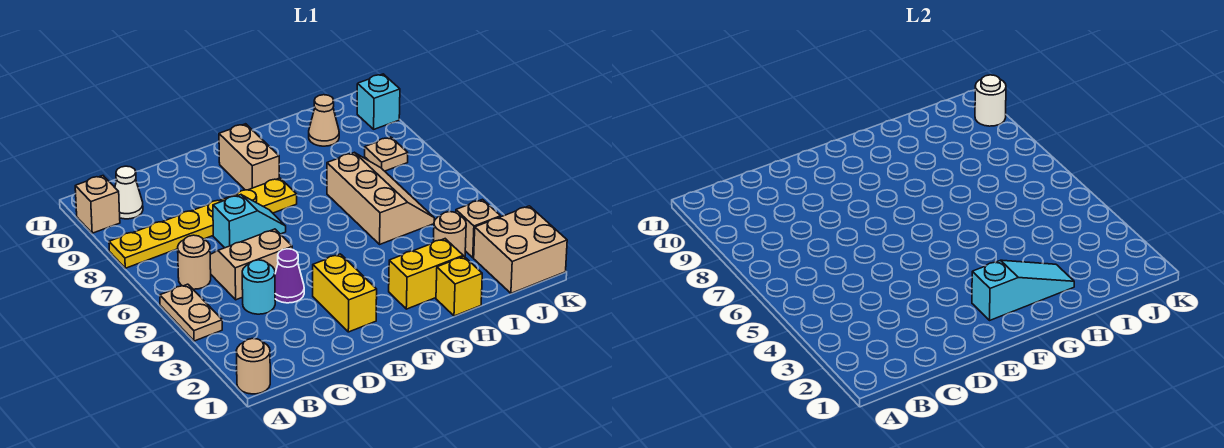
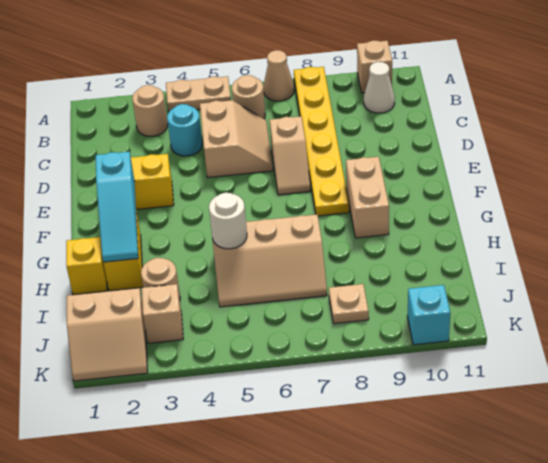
tan 1x1 round brick [236,339,270,394] -> tan 1x1 round brick moved to [132,85,168,136]
purple 1x1 cone [275,249,304,303] -> none
cyan 1x2 slope [213,195,286,248] -> tan 1x2 slope [270,116,310,195]
tan 1x2 brick [219,124,279,190] -> tan 1x2 brick turned to [346,157,389,238]
tan 1x1 cone [309,95,339,146] -> tan 1x1 cone moved to [263,50,294,101]
tan 2x2 brick [474,206,567,293] -> tan 2x2 slope [67,288,148,381]
white 1x1 round brick [975,75,1006,126] -> white 1x1 round brick moved to [209,193,247,249]

